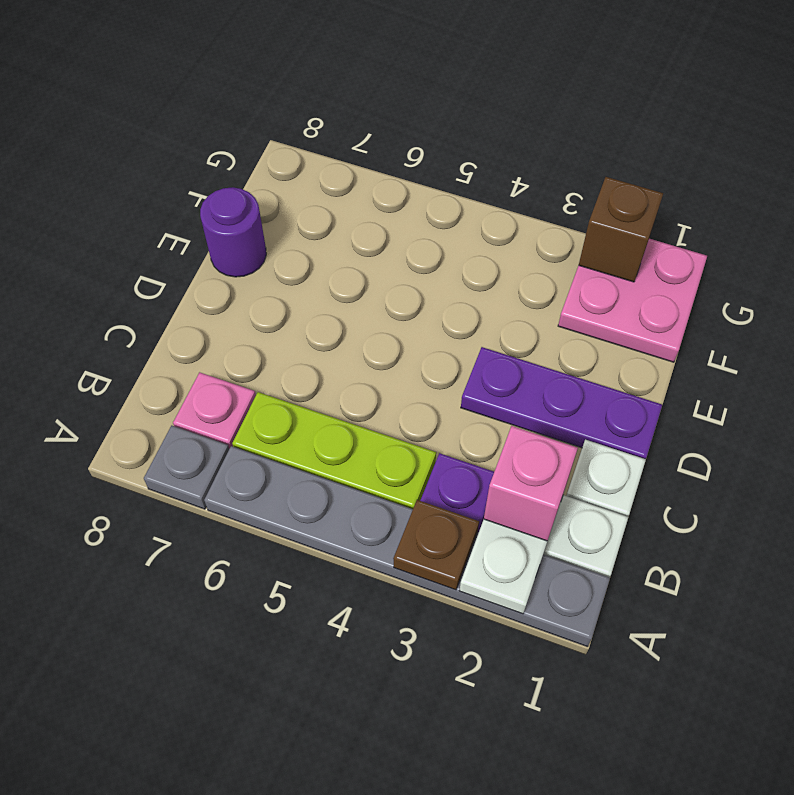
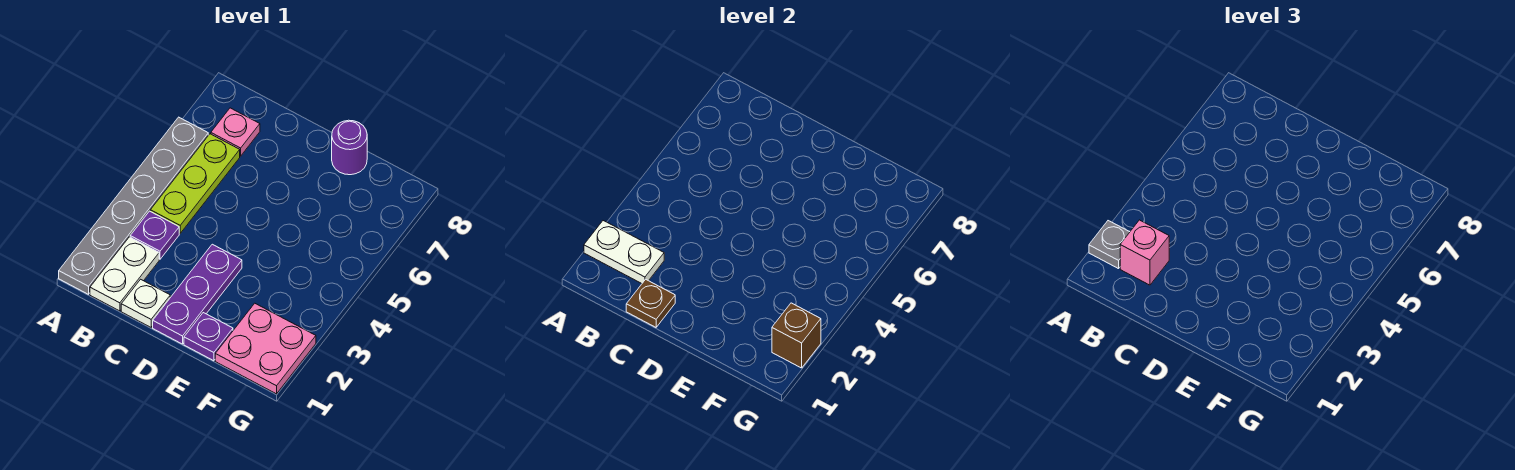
brown 1x1 plate [393,500,479,590] -> brown 1x1 plate moved to [626,279,675,327]
grey 1x1 plate [144,426,229,509] -> grey 1x1 plate moved to [1089,221,1130,269]
none -> purple 1x1 plate [184,313,233,361]

